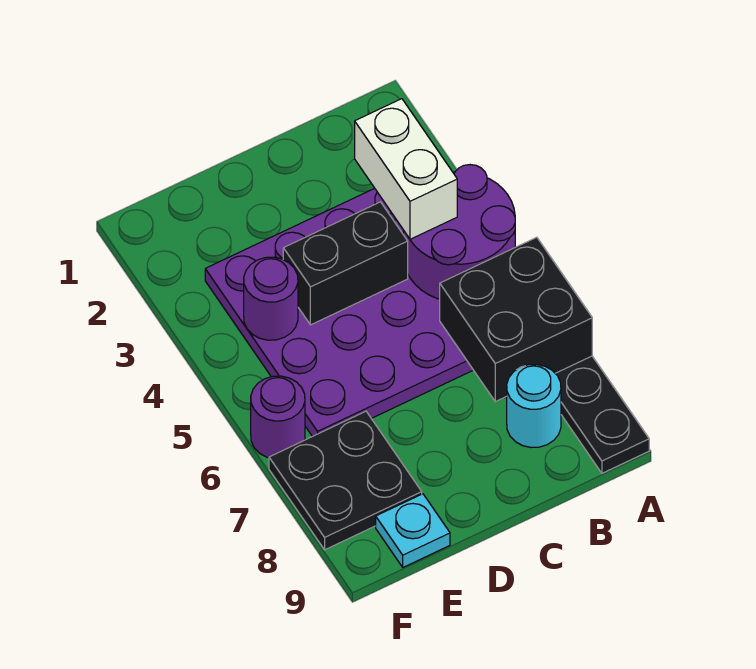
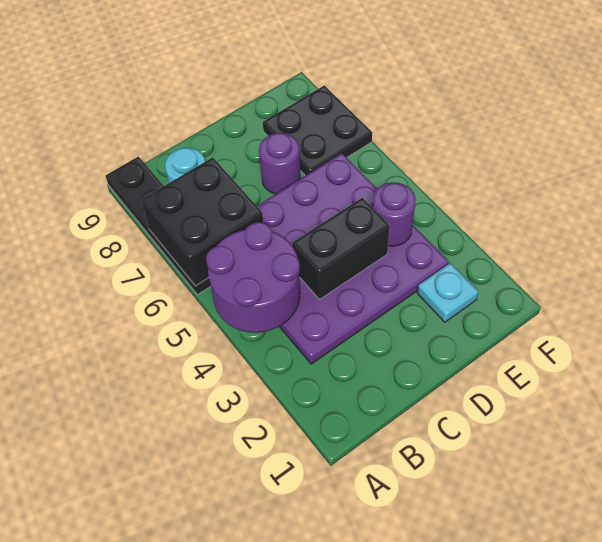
white 1x2 brick [355,99,457,239] -> none
cyan 1x1 plate [376,494,450,567] -> cyan 1x1 plate moved to [417,263,478,322]
purple 1x1 round brick [251,376,305,458] -> purple 1x1 round brick moved to [259,133,301,194]

